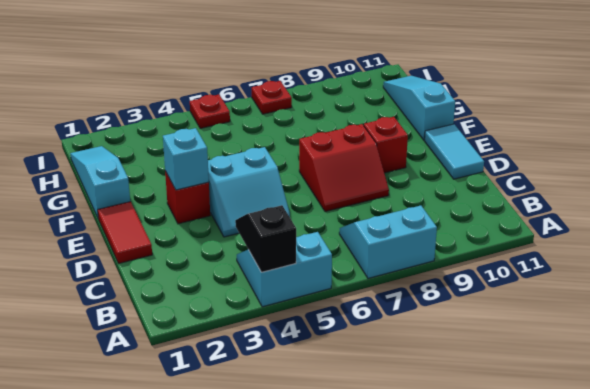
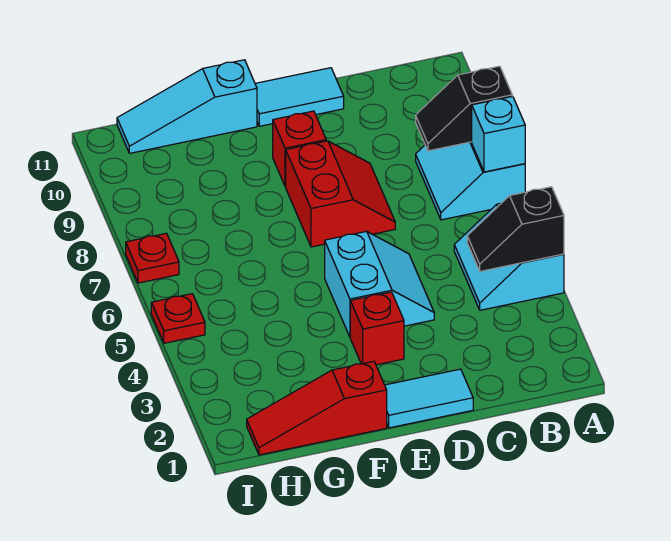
none -> black 1x2 slope [416,66,512,151]
red 1x2 tile [98,202,152,263] -> cyan 1x2 tile [385,369,473,428]
cyan 1x1 brick [163,128,209,190] -> cyan 1x1 brick moved to [472,96,525,172]
cyan 1x3 slope [70,146,130,219] -> red 1x3 slope [247,361,387,455]

